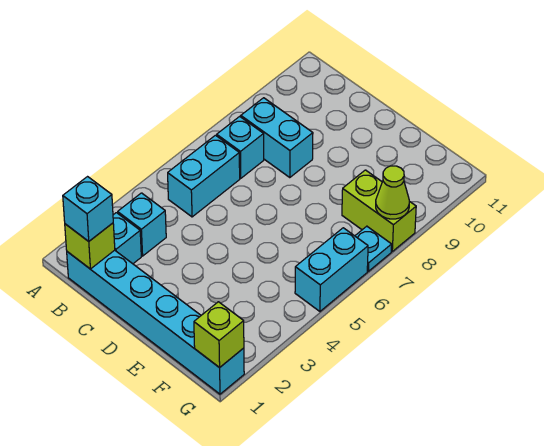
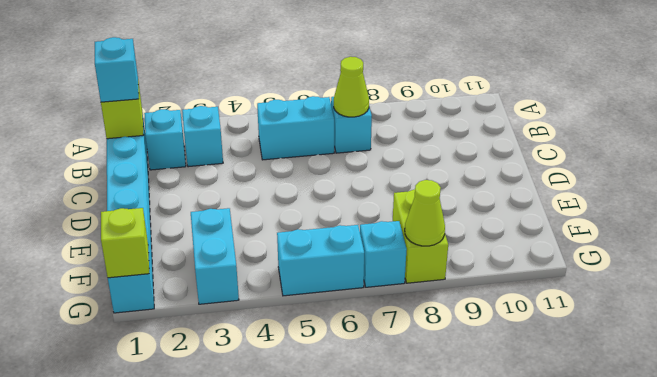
none -> lime 1x1 cone [334,57,369,117]
cyan 1x2 brick [241,98,313,178] -> cyan 1x2 brick moved to [191,208,239,304]
cyan 1x1 plate [355,226,392,271] -> cyan 1x1 brick [360,221,407,287]

